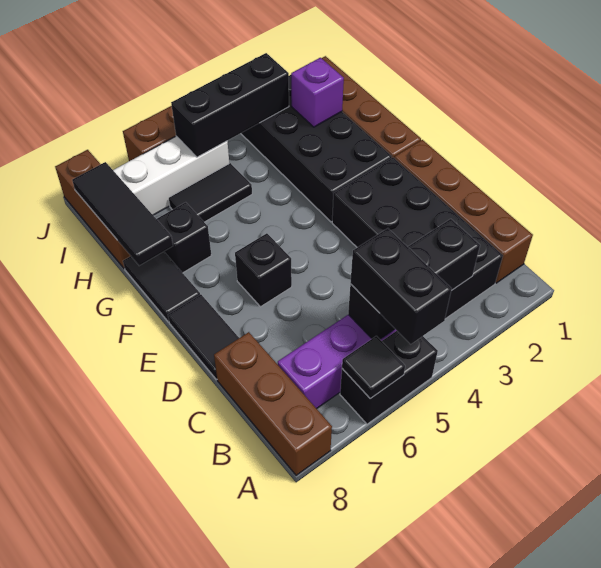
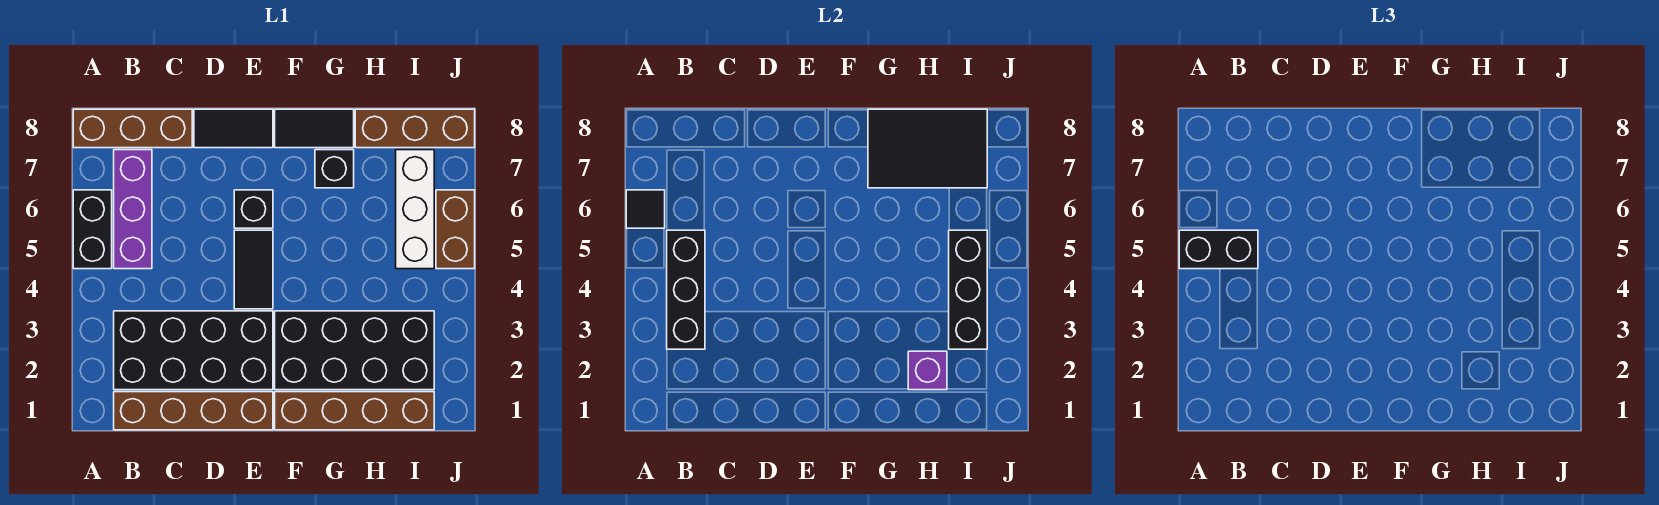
black 1x3 tile [72,162,173,266] -> black 2x3 tile [868,109,987,188]
black 1x2 tile [169,163,252,222] -> black 1x2 tile moved to [234,230,273,309]

